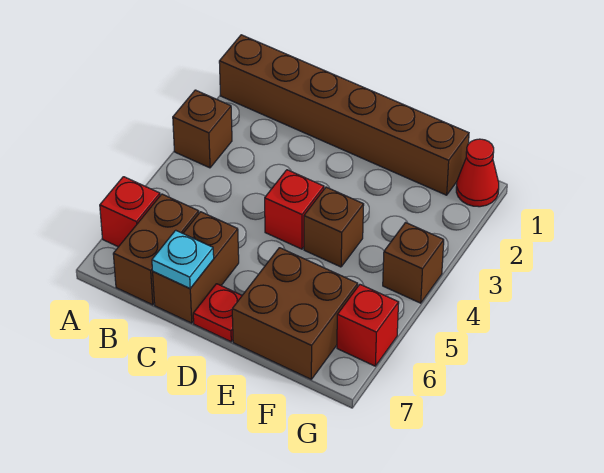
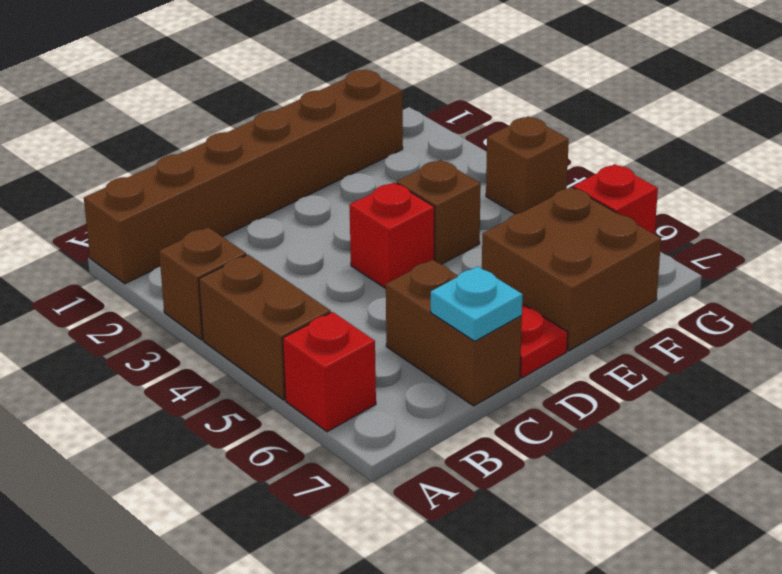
brown 1x2 brick [113,194,199,305] -> brown 1x2 brick moved to [199,255,331,400]
red 1x1 cone [456,139,499,207] -> none

